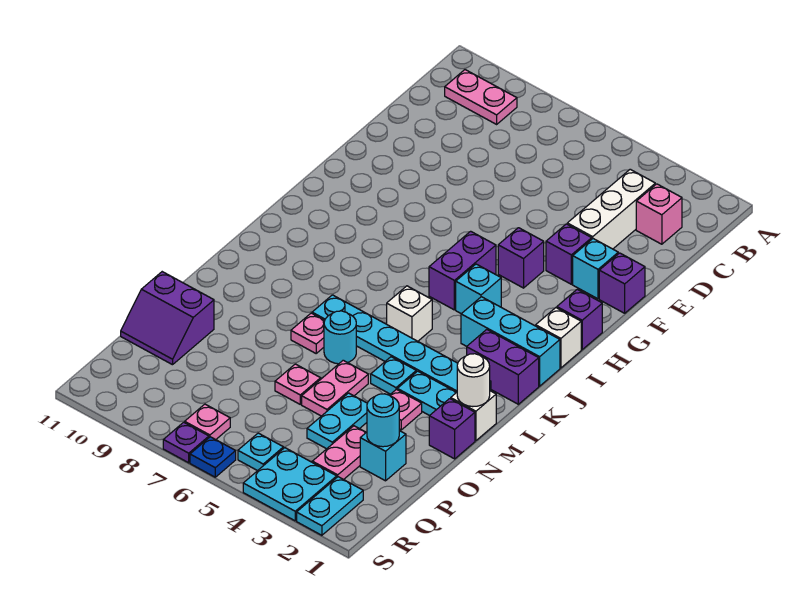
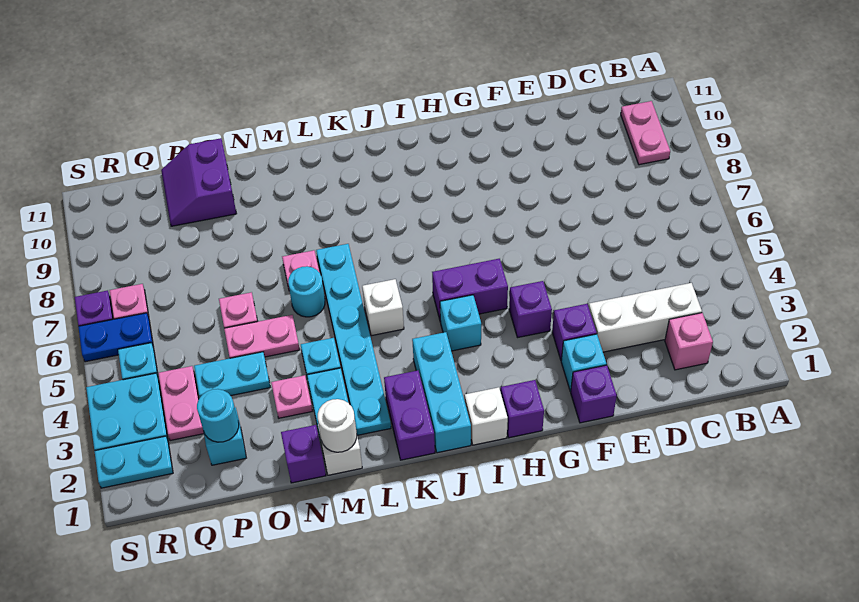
pink 1x2 plate [312,426,366,480] -> pink 1x2 plate turned to [158,366,204,441]
blue 1x1 plate [190,437,236,477] -> blue 1x2 plate [78,313,153,362]

